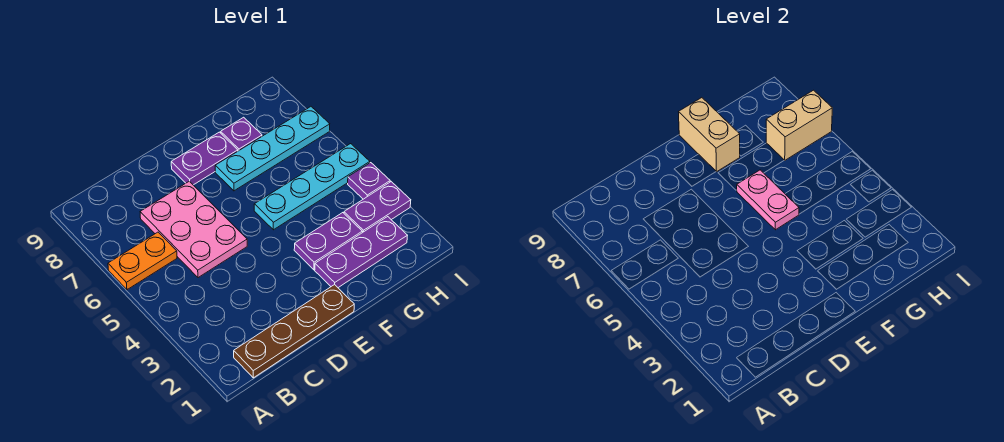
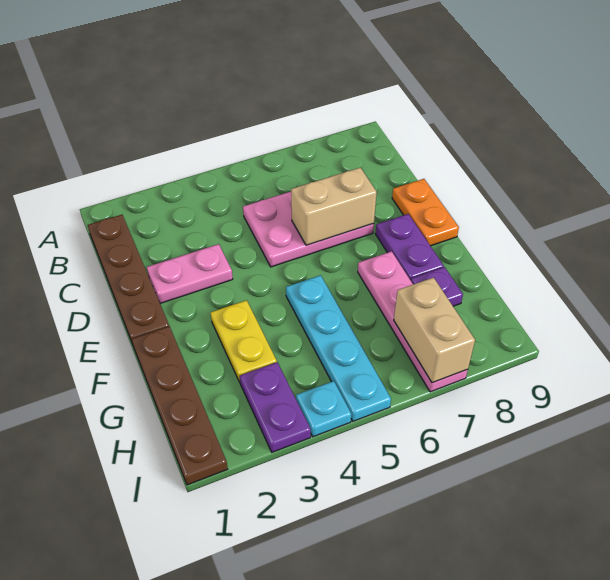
orange 1x2 plate [108,232,177,290] -> orange 1x2 plate moved to [392,179,459,246]
none -> brown 1x4 plate [132,326,228,485]
purple 1x3 plate [315,217,407,288] -> none
purple 1x2 plate [294,213,362,270] -> yellow 1x2 plate [211,300,277,382]
pink 1x2 plate [737,170,799,230] -> pink 1x2 plate moved to [147,244,233,303]
cyan 1x4 plate [215,107,330,191] -> pink 1x4 plate [358,251,468,392]
tan 1x2 brick [679,98,740,172] -> tan 1x2 brick moved to [291,168,377,245]
purple 1x1 plate [348,163,390,199] -> cyan 1x1 plate [296,381,351,437]

